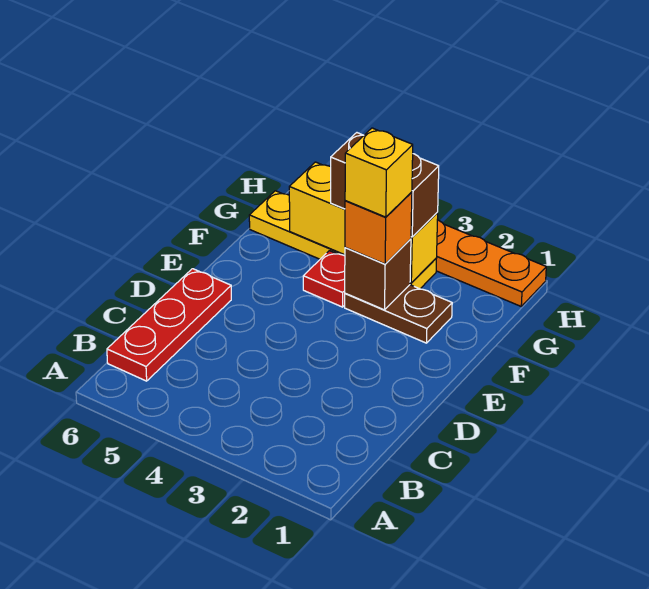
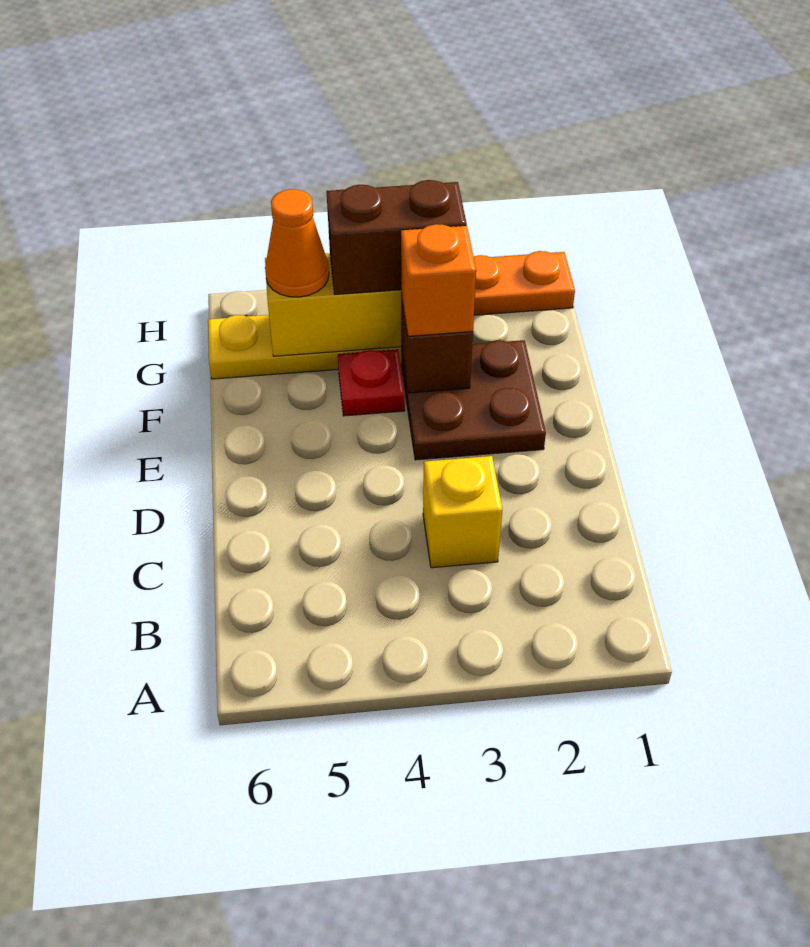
red 1x3 plate [107,269,231,381] -> none
brown 1x2 plate [345,285,452,343] -> brown 2x2 plate [401,340,546,460]
yellow 1x1 brick [345,128,413,217] -> yellow 1x1 brick moved to [423,456,502,568]
none -> orange 1x1 cone [265,189,329,297]

